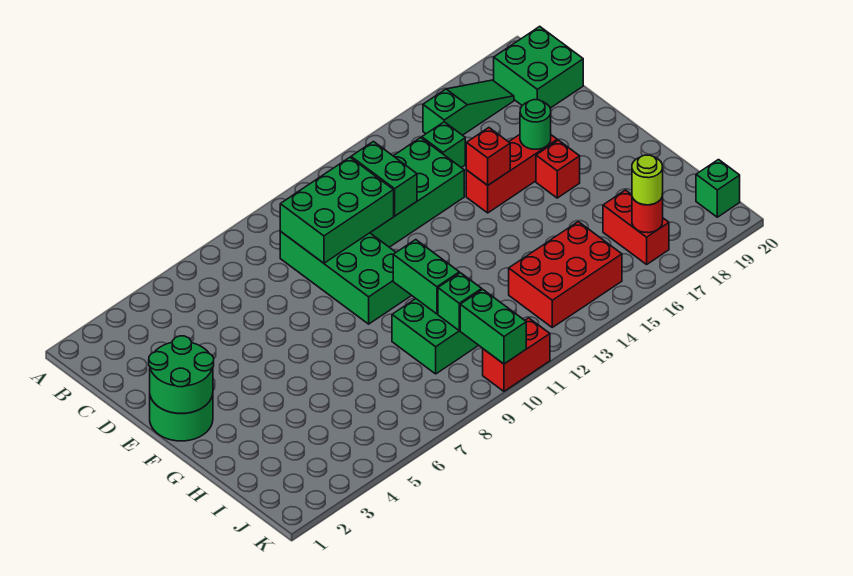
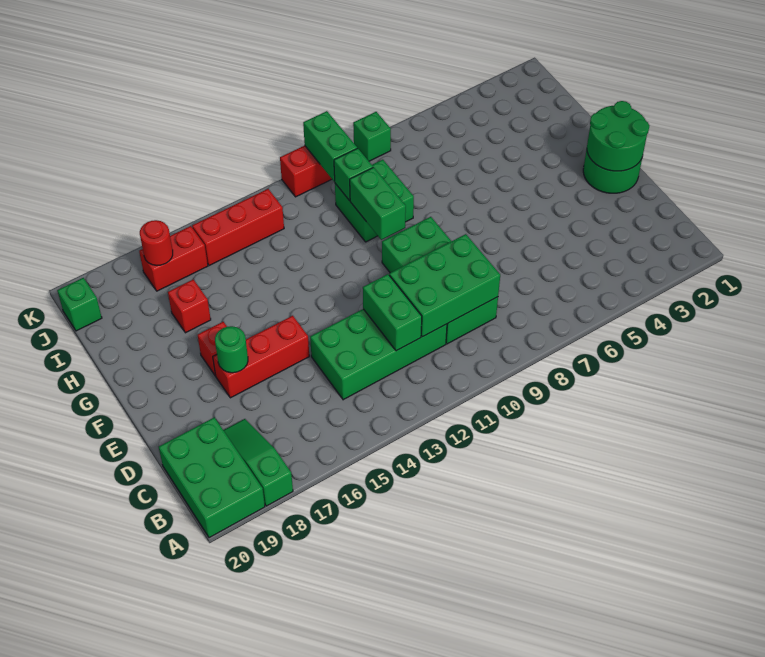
green 1x3 slope [423,80,514,135] -> green 1x3 slope turned to [223,419,293,506]
green 2x2 brick [494,26,583,108] -> green 2x3 brick [159,417,265,538]
green 1x1 brick [422,122,465,168] -> green 1x1 brick moved to [353,112,391,161]
red 1x1 brick [466,128,510,185] -> red 1x1 brick moved to [168,279,211,333]
red 2x3 brick [509,222,622,327] -> red 1x3 brick [192,189,284,266]
red 1x2 brick [603,190,669,264] -> red 1x2 brick turned to [139,226,208,291]
lime 1x1 round brick [632,155,663,205] -> none

